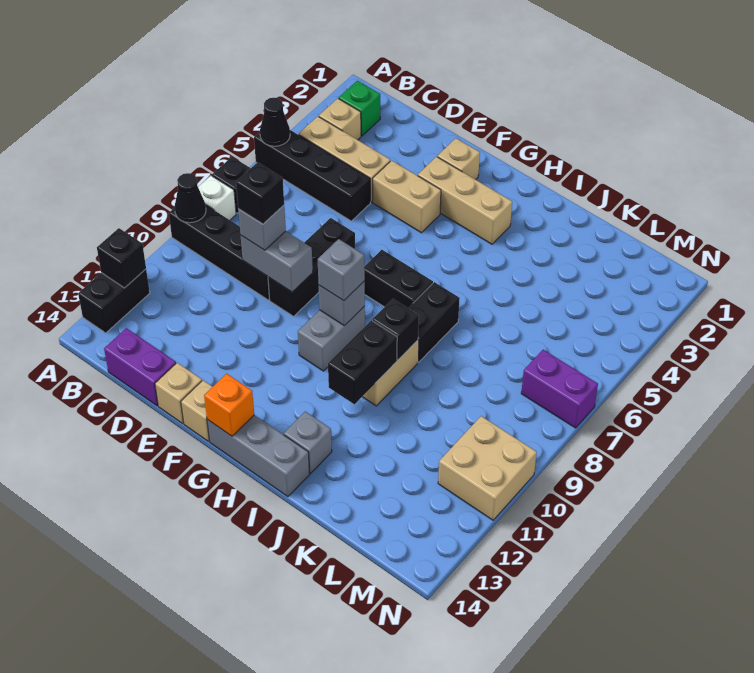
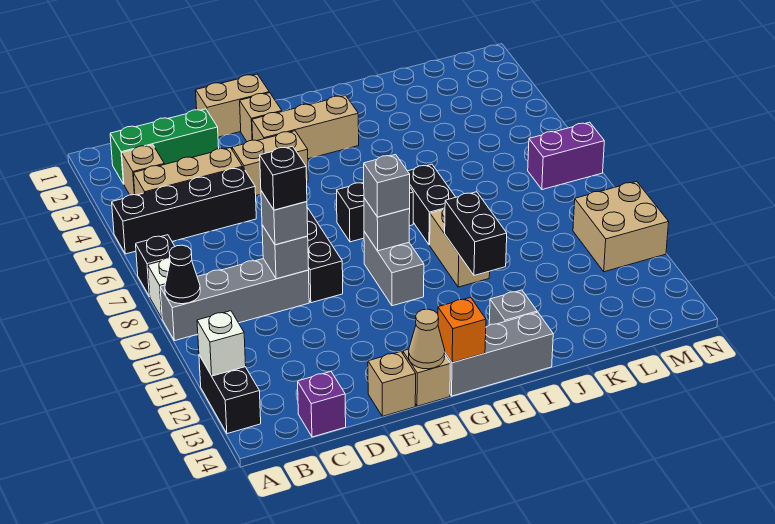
black 1x1 cone [260,98,290,146] -> none
black 1x4 brick [169,205,269,300] -> grey 1x4 brick [160,259,309,341]
black 1x1 brick [97,228,146,288] -> white 1x1 brick [197,311,246,376]
green 1x1 brick [339,81,380,136] -> green 1x3 brick [110,109,219,184]
purple 1x2 brick [104,328,176,406] -> purple 1x1 brick [298,371,346,437]
grey 1x2 brick [241,231,313,292] -> grey 1x1 brick [262,225,309,279]
none -> tan 1x2 brick [196,74,269,137]
none -> tan 1x1 cone [409,309,445,369]
black 1x1 brick [372,299,419,360] -> none

